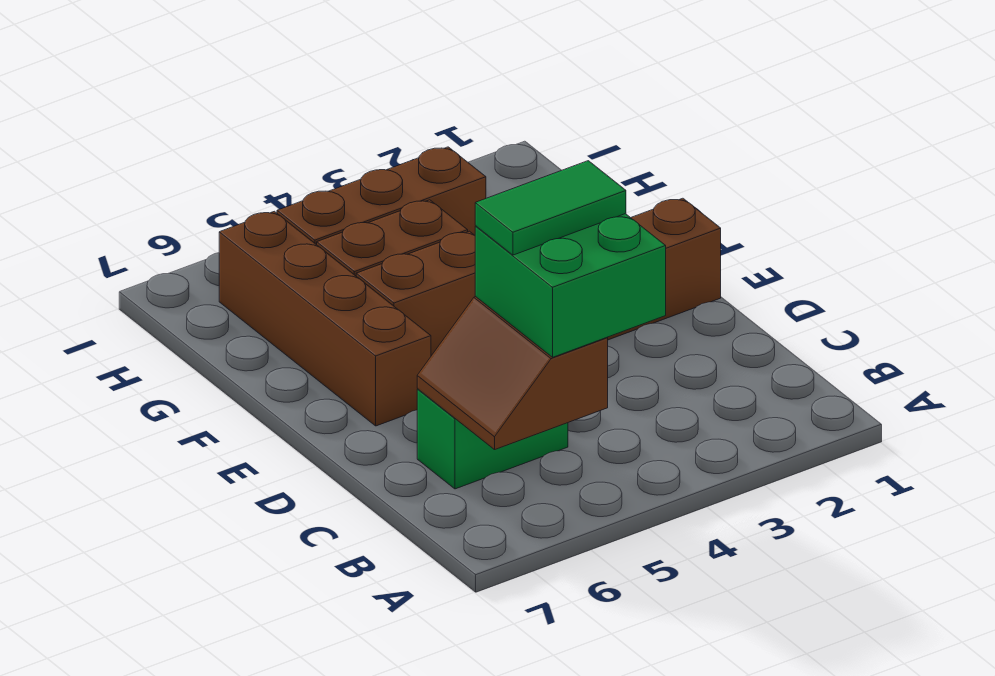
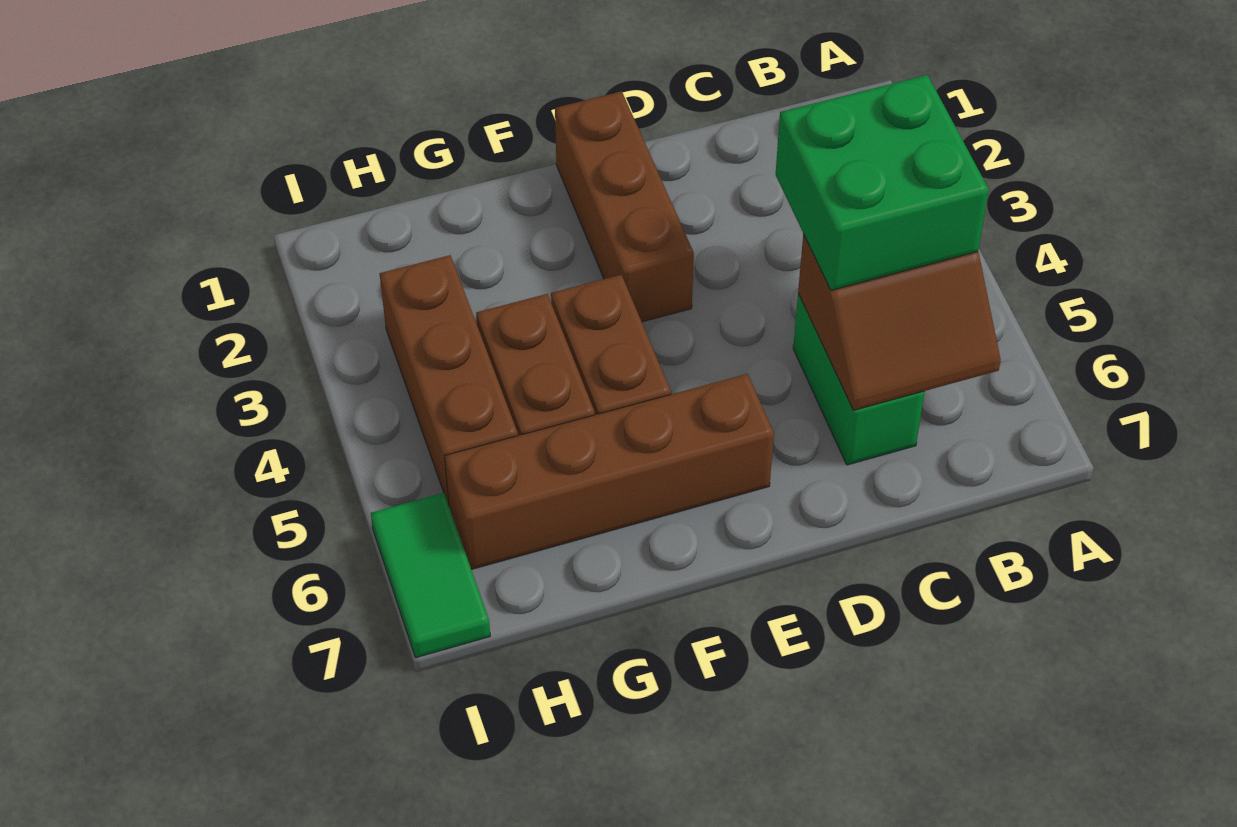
green 1x2 tile [475,161,626,255] -> green 1x2 tile moved to [371,493,490,658]

